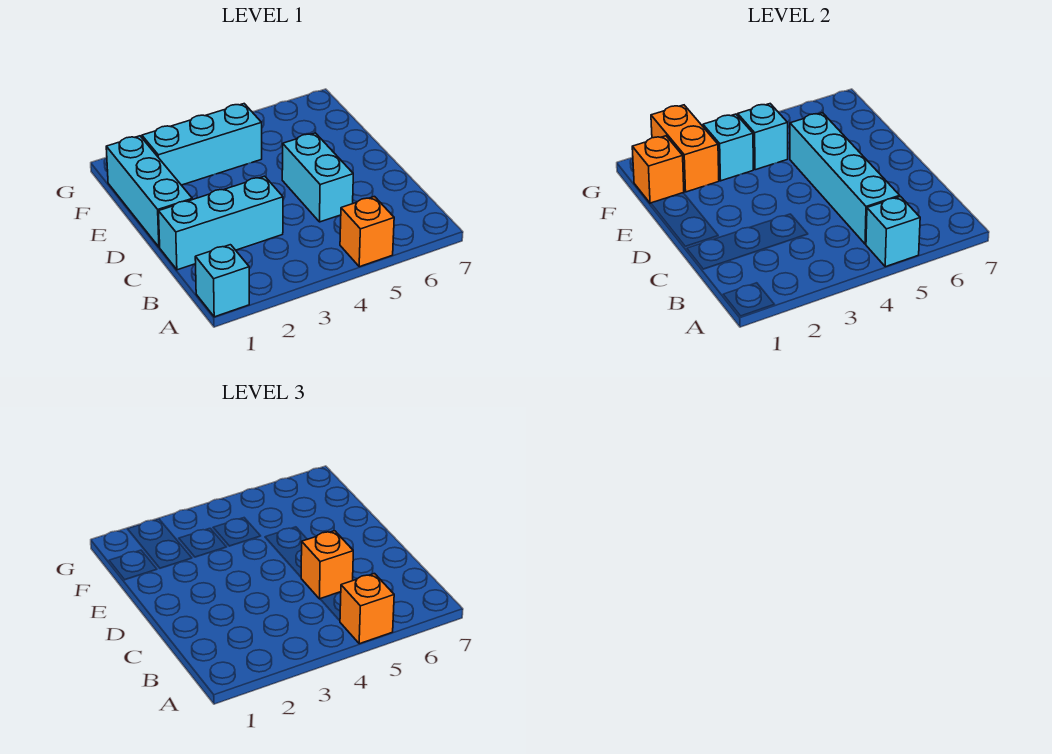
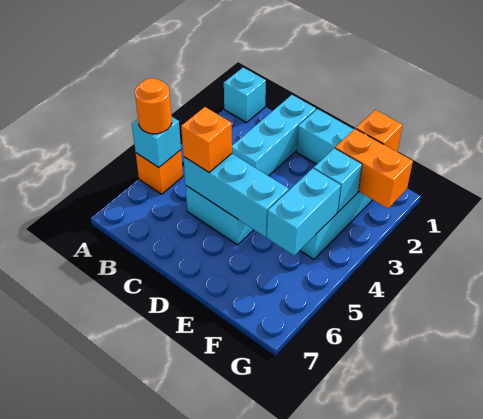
orange 1x1 brick [340,574,394,644] -> orange 1x1 round brick [135,78,172,134]
cyan 1x4 brick [790,113,900,244] -> cyan 1x3 brick [184,154,289,237]
cyan 1x1 brick [738,104,788,170] -> cyan 1x2 brick [267,168,341,256]

